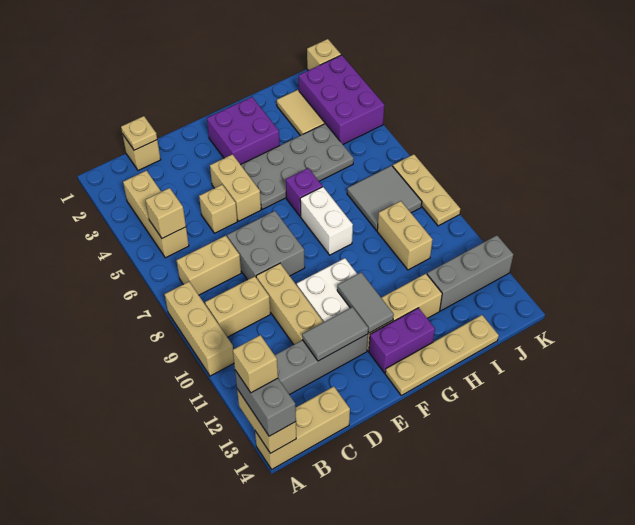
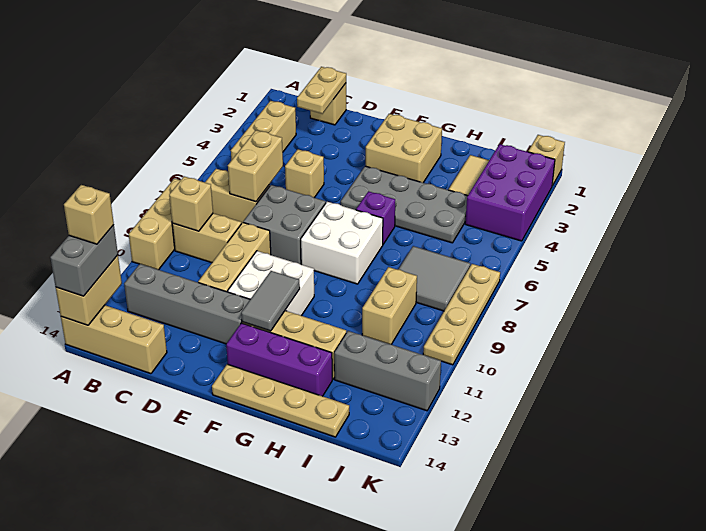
tan 1x1 brick [145,188,186,238] -> tan 1x1 brick moved to [169,176,213,231]
tan 1x1 plate [121,116,157,150] -> tan 1x2 plate [297,67,346,114]
grey 1x2 tile [302,307,368,361] -> none
tan 1x2 brick [210,154,261,221] -> tan 1x2 brick moved to [228,130,283,202]
purple 2x2 brick [207,97,280,165] -> tan 2x2 brick [366,114,442,183]
purple 1x2 brick [369,308,435,373] -> purple 1x3 brick [226,323,332,396]
white 1x2 brick [300,187,353,255] -> white 2x2 brick [301,202,383,284]
tan 1x3 plate [393,154,460,226] -> tan 1x4 plate [423,264,500,365]

